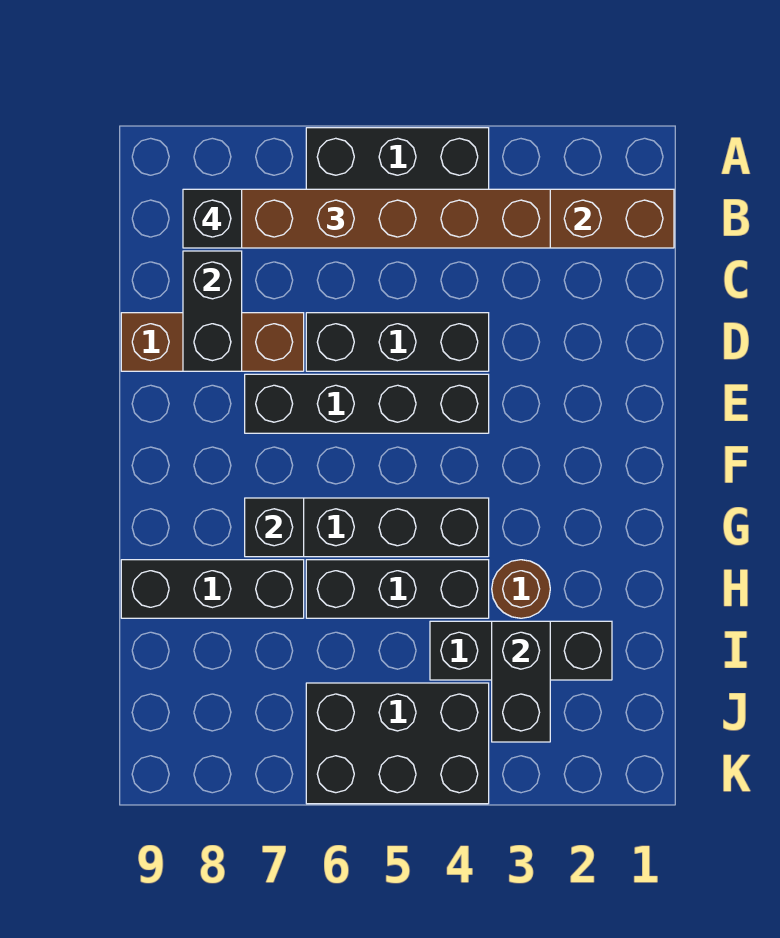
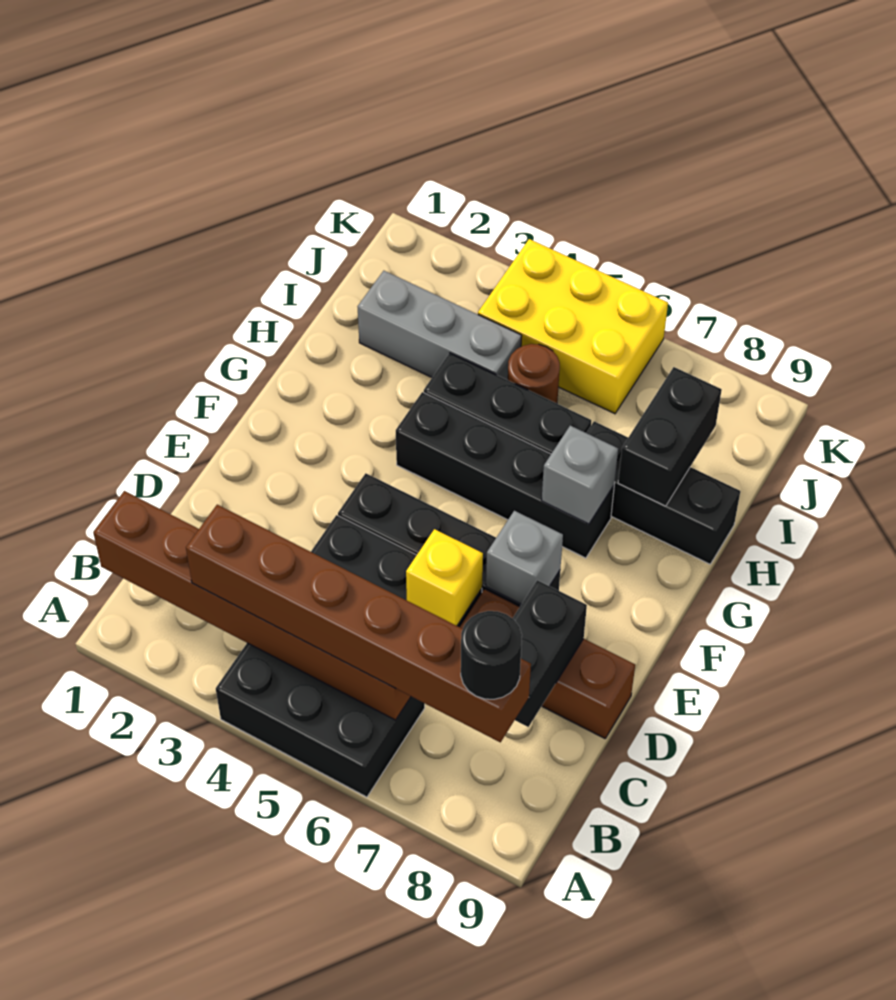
black 1x1 brick [183,189,242,248] -> black 1x1 round brick [461,611,522,699]
none -> yellow 1x1 brick [406,529,483,626]
none -> grey 1x1 brick [486,511,563,604]
black 1x1 brick [245,498,304,557] -> grey 1x1 brick [542,426,618,524]
brown 1x1 round brick [492,560,550,618] -> brown 1x1 round brick moved to [508,344,560,403]
black 1x3 brick [430,621,612,680] -> grey 1x3 brick [358,271,522,380]
black 1x2 brick [492,621,550,742] -> black 1x2 brick moved to [618,367,722,506]
black 2x3 brick [306,683,489,804] -> yellow 2x3 brick [478,239,668,414]

